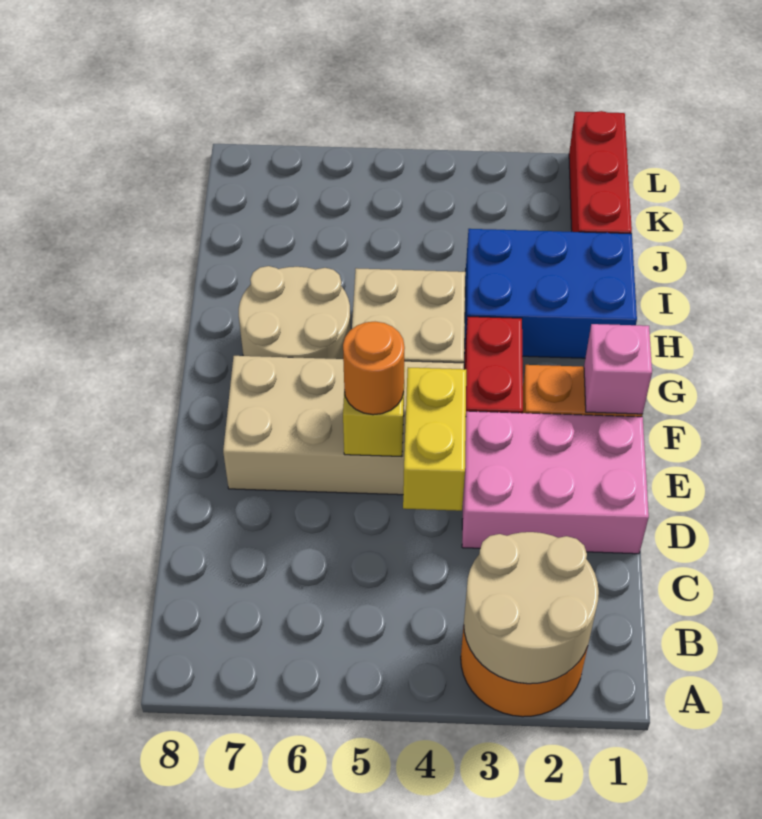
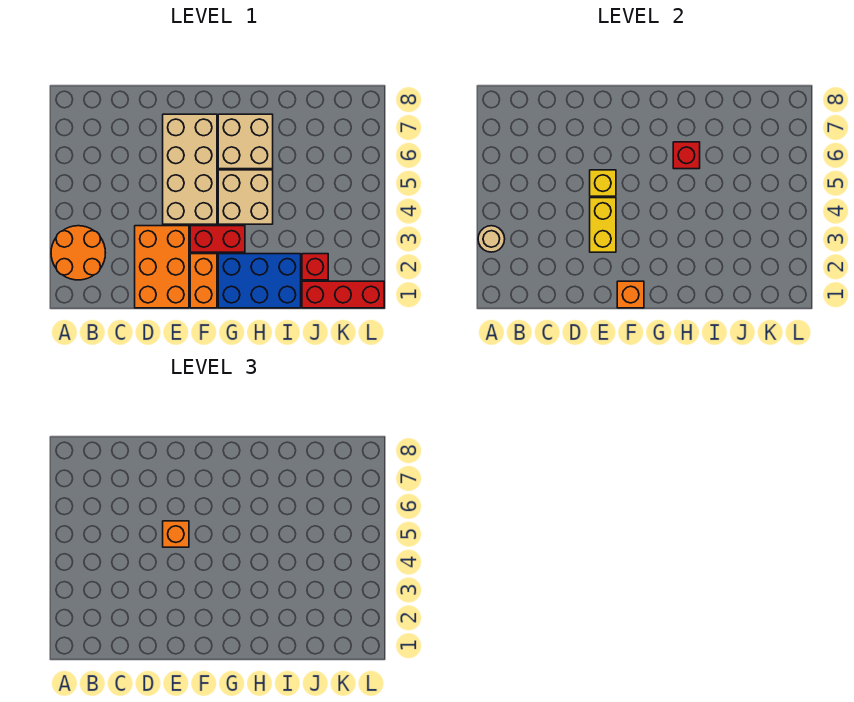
tan 2x2 round brick [464,532,599,684] -> tan 1x1 round brick [478,226,505,252]
pink 2x3 brick [462,411,649,554] -> orange 2x3 brick [135,226,189,308]
yellow 1x2 brick [403,367,466,511] -> yellow 1x2 brick turned to [590,198,616,252]
orange 1x1 round brick [343,322,405,415] -> orange 1x1 brick [163,521,189,547]
pink 1x1 brick [584,324,652,414] -> orange 1x1 brick [617,281,644,308]
tan 2x2 round brick [239,266,351,359] -> tan 2x2 brick [218,114,273,169]
blue 2x3 brick [465,229,637,358] -> blue 2x3 brick turned to [218,254,301,308]
none -> red 1x1 brick [673,142,700,169]
none -> red 1x1 brick [302,254,328,280]

